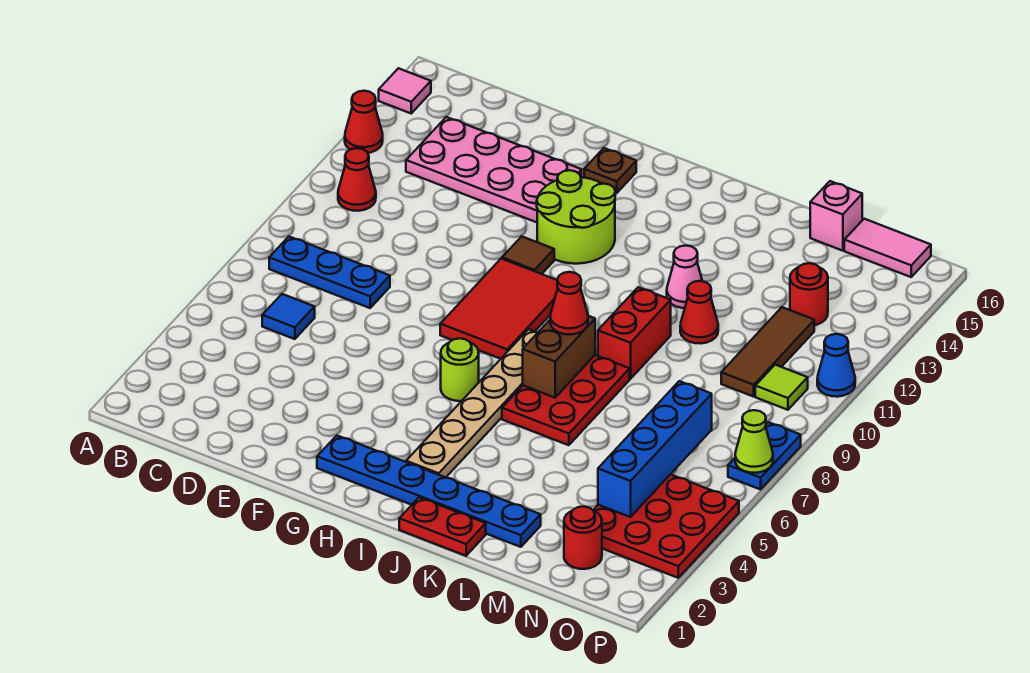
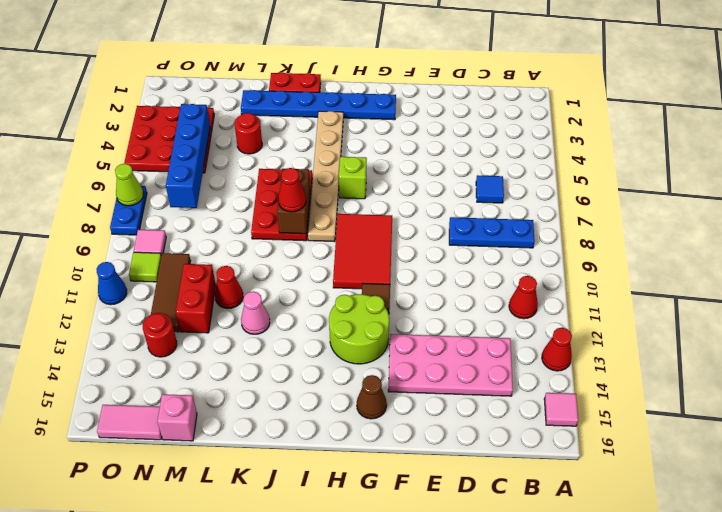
brown 1x1 plate [584,148,636,193] -> brown 1x1 cone [357,375,387,419]
lime 1x1 round brick [441,338,479,401] -> lime 1x1 brick [339,157,367,199]
red 1x2 brick [598,287,671,379] -> red 1x2 brick moved to [176,264,216,333]
red 1x1 round brick [564,506,602,569] -> red 1x1 round brick moved to [235,113,262,154]
none -> pink 1x1 tile [134,230,166,256]

